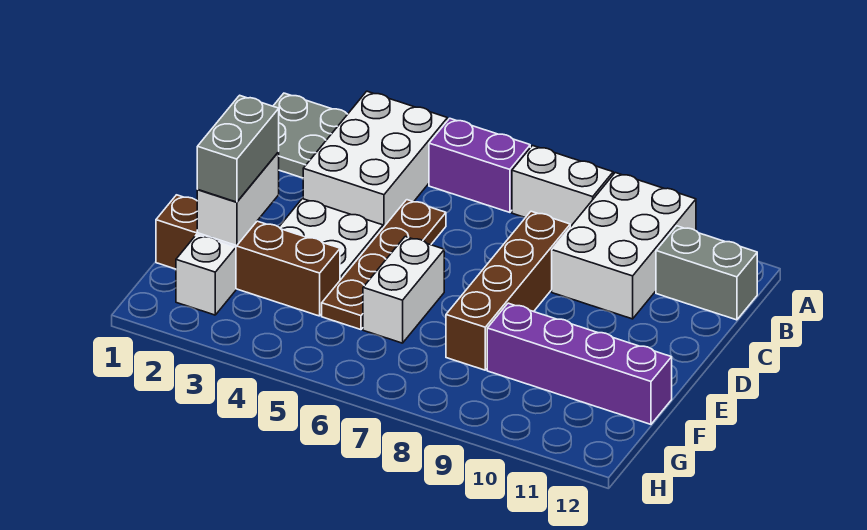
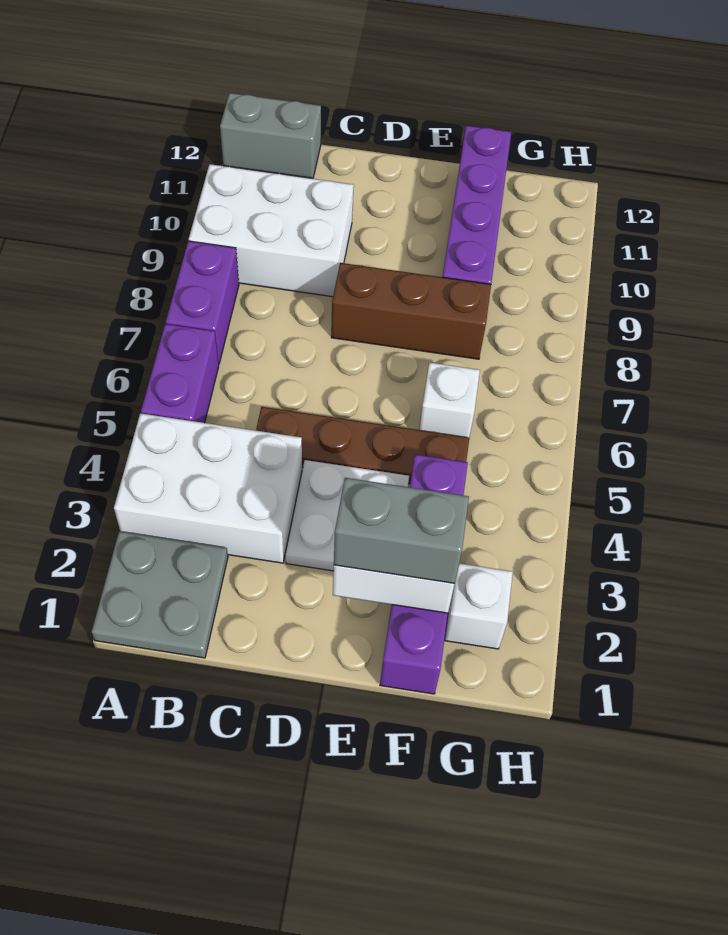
white 1x2 brick [512,146,613,227] -> purple 1x2 brick [166,241,239,364]
grey 1x2 brick [656,226,757,320] -> grey 1x2 brick turned to [220,93,321,178]
brown 1x4 brick [446,211,570,370] -> brown 1x3 brick [331,263,491,359]
white 1x2 brick [363,237,444,343] -> white 1x1 brick [419,362,480,437]
brown 1x4 brick [156,195,340,316] -> purple 1x4 brick [380,454,468,694]

